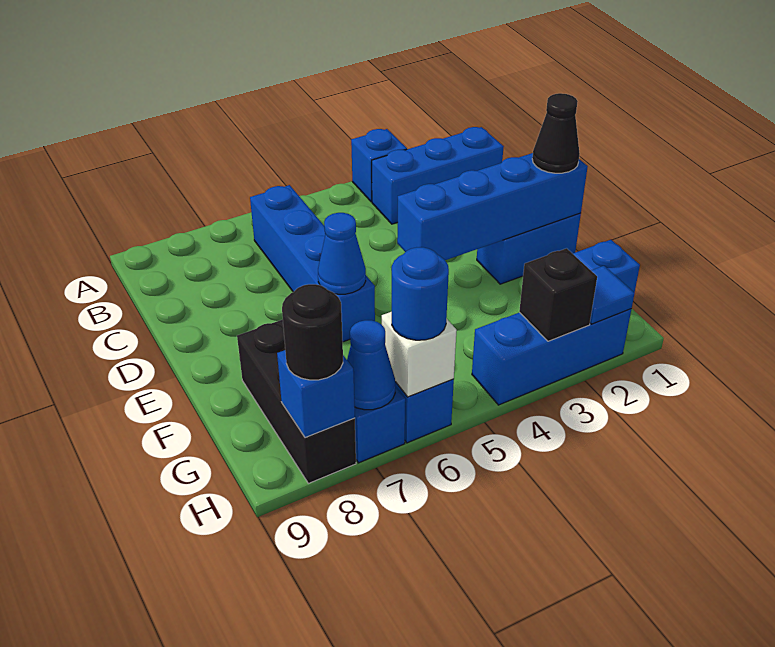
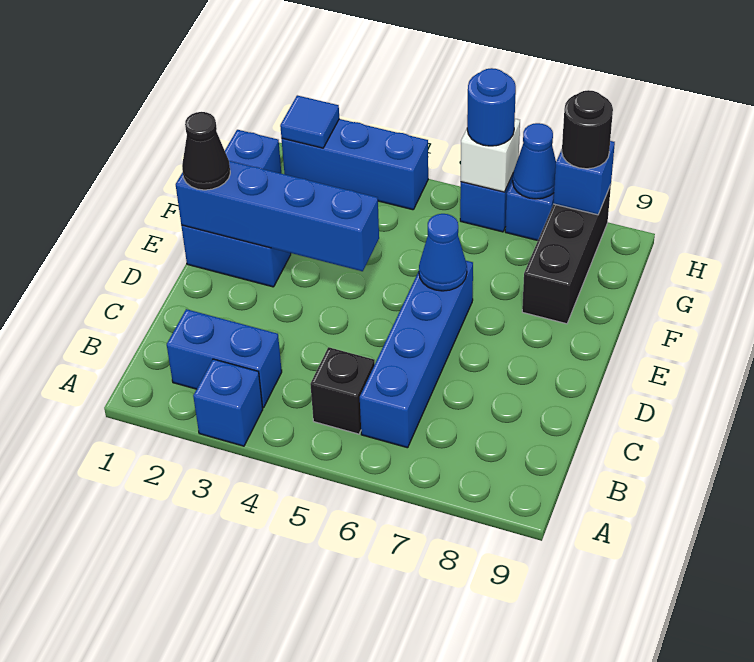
blue 1x3 brick [372,127,504,224] -> blue 1x2 brick [167,309,282,408]
black 1x1 brick [519,248,597,341] -> black 1x1 brick moved to [310,347,375,434]

